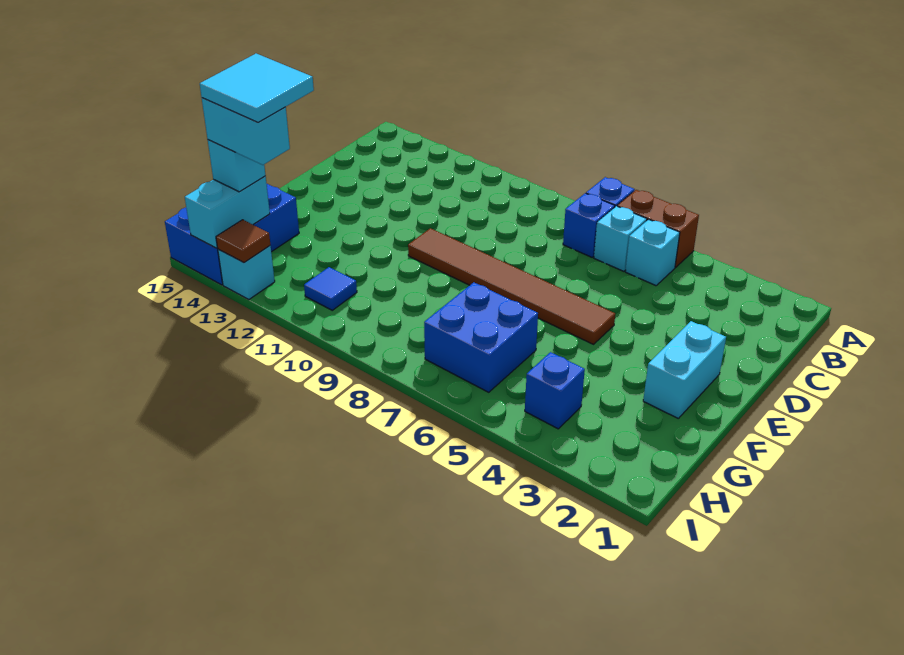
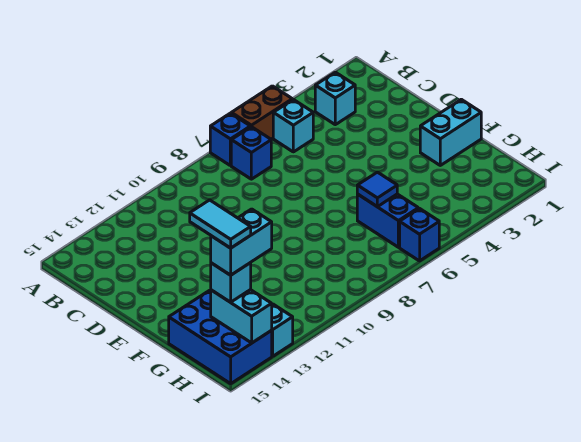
cyan 1x1 brick [594,206,647,271] -> cyan 1x1 brick moved to [315,72,355,125]
cyan 1x2 brick [643,321,726,418] -> cyan 1x2 brick turned to [420,99,481,165]
brown 1x6 tile [408,228,615,344] -> none
blue 2x2 brick [424,282,538,392] -> blue 1x2 brick [357,194,418,247]
cyan 2x2 tile [200,54,314,122] -> cyan 1x2 tile [190,200,251,248]
blue 1x1 brick [525,352,585,429] -> blue 1x1 brick moved to [400,209,439,261]
blue 1x1 tile [304,267,357,310] -> blue 1x1 tile moved to [357,172,397,207]
brown 1x1 tile [216,220,270,263] -> none

